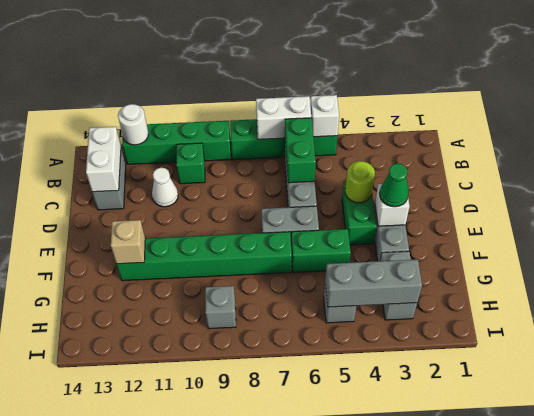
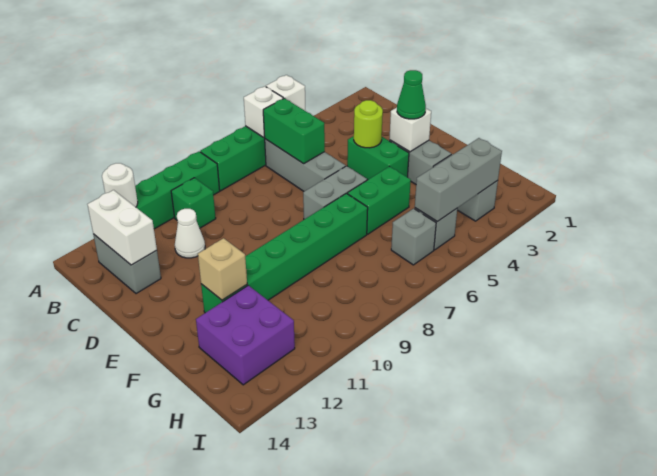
white 1x2 brick [256,96,311,139] -> white 1x1 brick [244,86,283,137]
none -> purple 2x2 brick [196,285,295,385]
grey 1x1 brick [205,286,236,329] -> grey 1x1 brick moved to [391,208,436,265]

